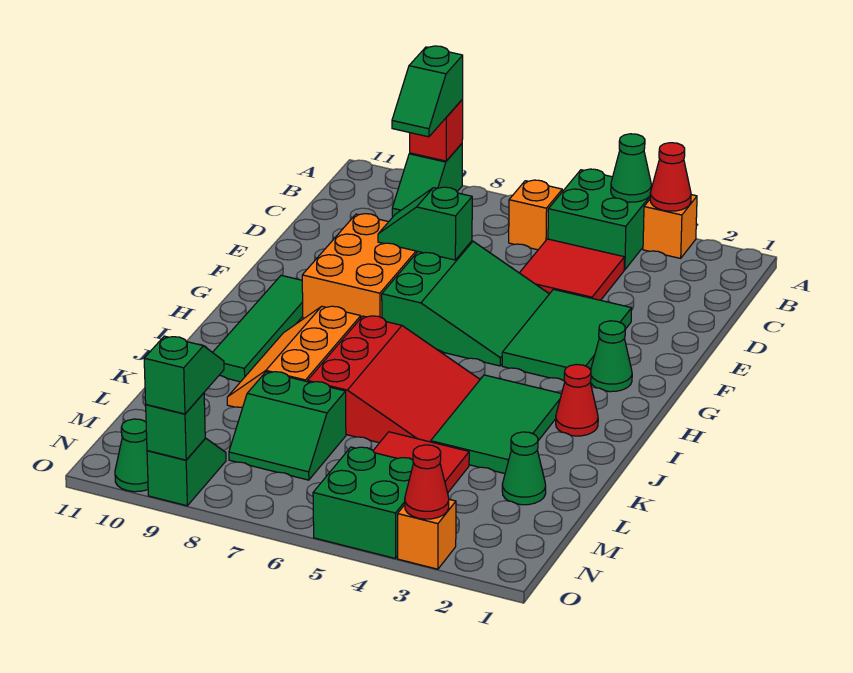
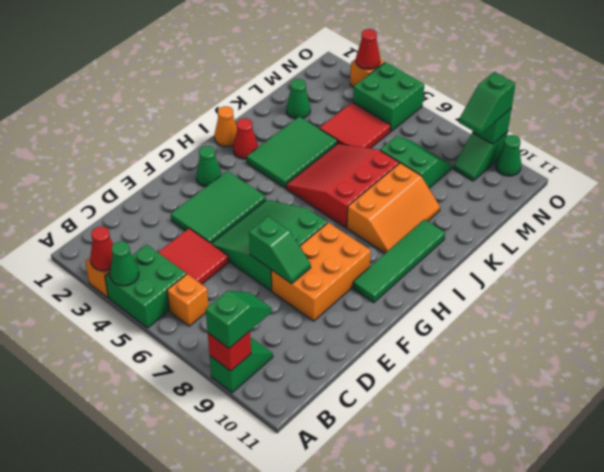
none -> orange 1x1 cone [215,106,237,147]

